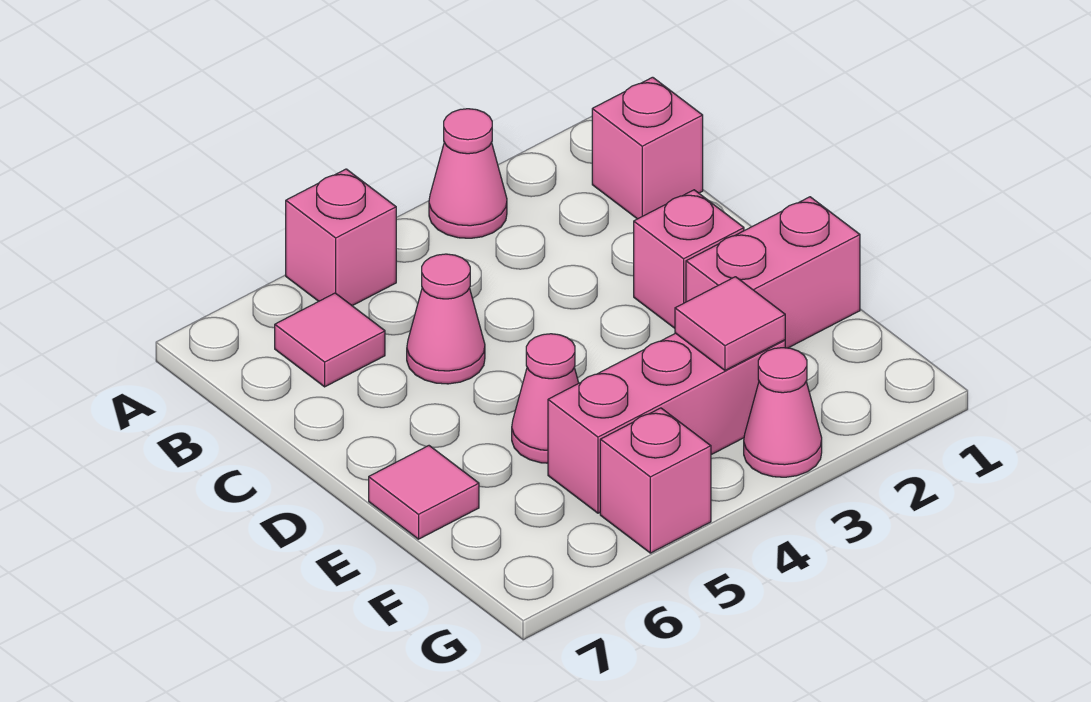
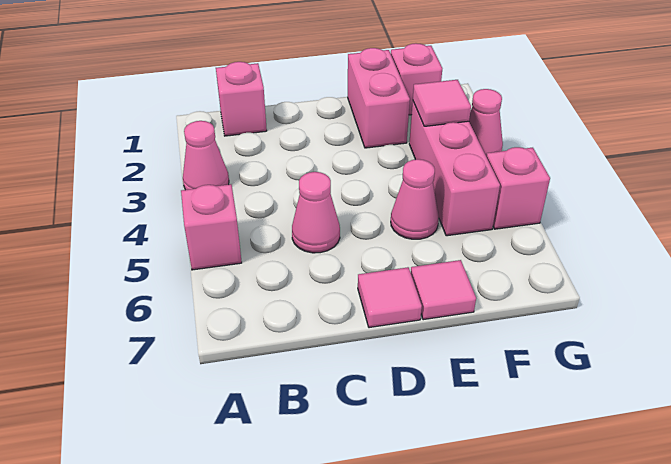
pink 1x1 tile [275,293,385,387] -> pink 1x1 tile moved to [358,267,422,328]
pink 1x1 brick [634,190,744,328] -> pink 1x1 brick moved to [391,43,442,115]

